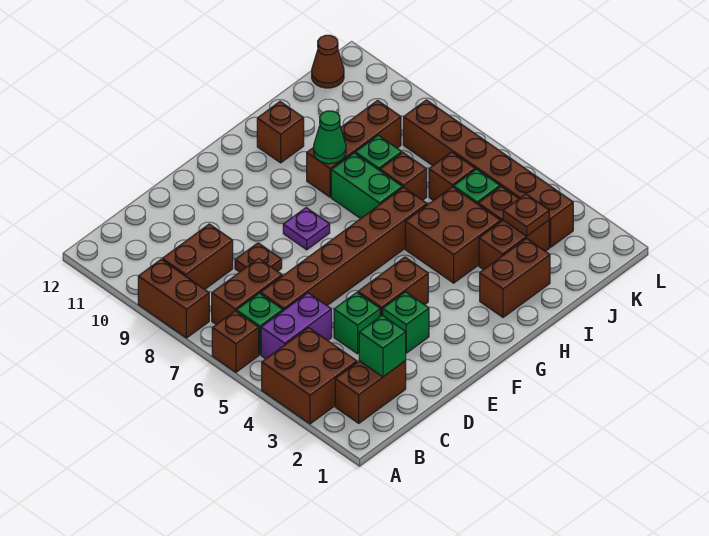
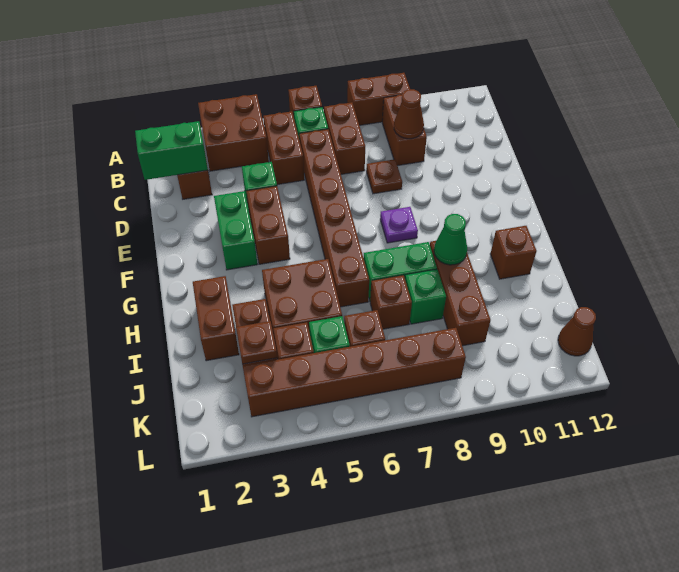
purple 1x2 brick [261,293,332,359] -> brown 1x2 brick [263,111,304,185]
green 1x1 brick [359,315,406,377] -> green 1x2 brick [135,121,208,180]
none -> brown 1x1 cone [394,89,424,139]
green 1x1 brick [383,292,429,353] -> green 1x2 brick [214,191,257,270]

